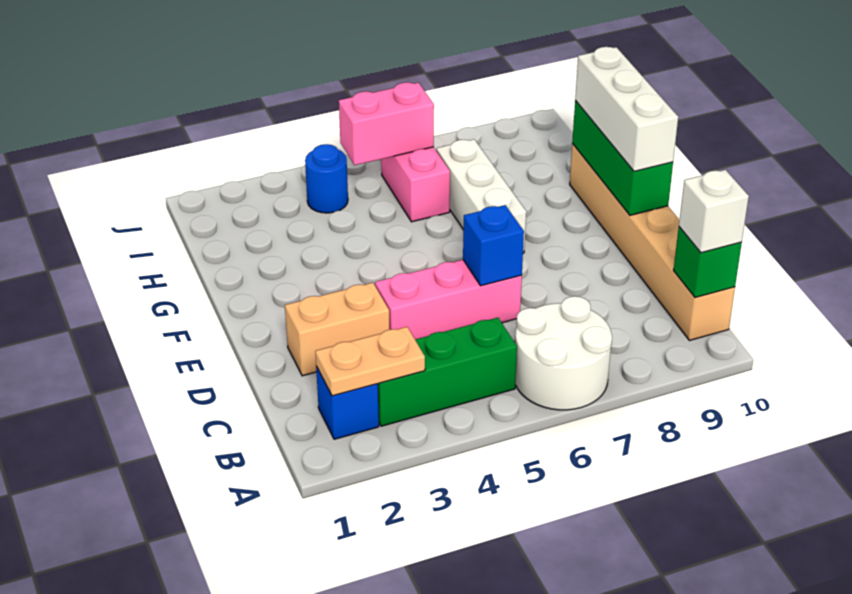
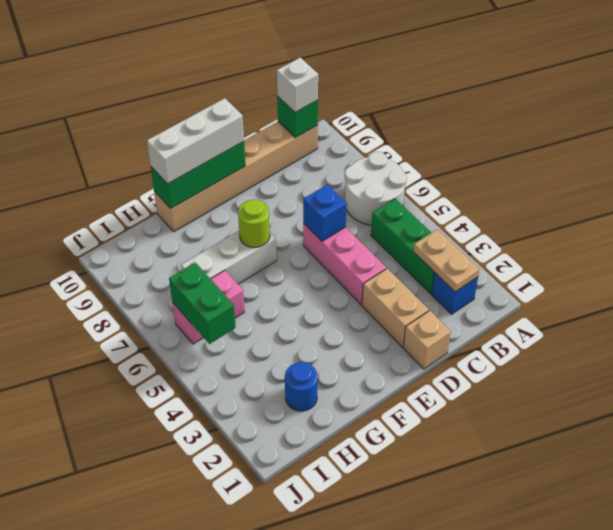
none -> tan 1x1 brick [403,311,451,369]
none -> lime 1x1 round brick [238,200,270,248]
blue 1x1 round brick [305,144,348,213] -> blue 1x1 round brick moved to [285,362,318,411]
pink 1x2 brick [339,83,434,165] -> green 1x2 brick [169,263,236,344]

